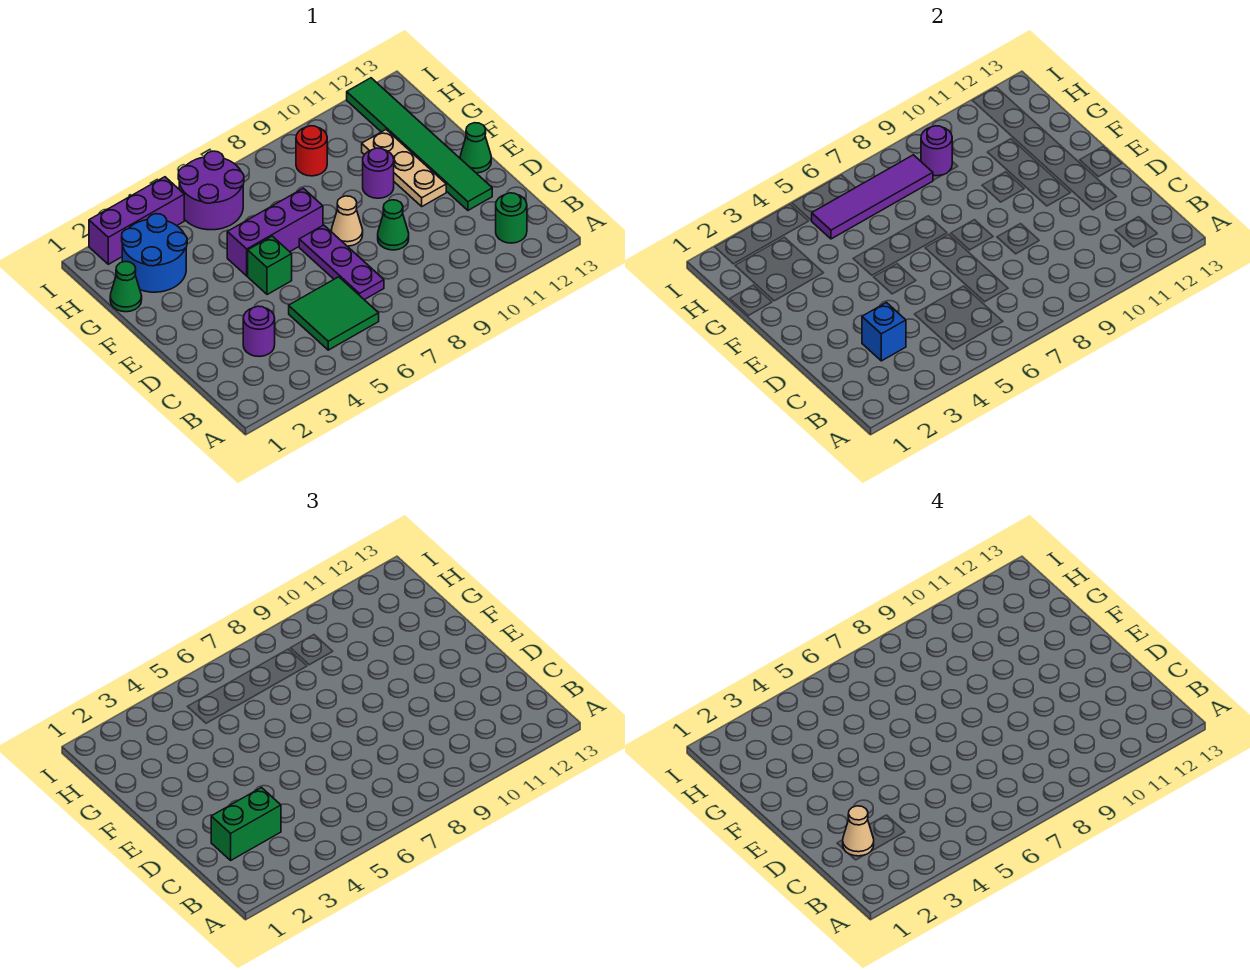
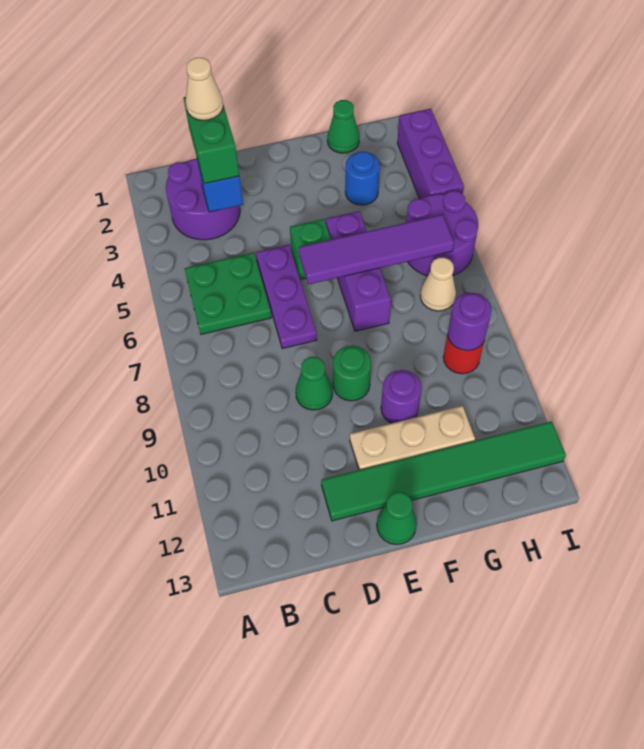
green 2x2 tile [289,277,379,350] -> green 2x2 plate [184,253,271,334]
green 1x1 round brick [496,193,527,243] -> green 1x1 round brick moved to [333,346,371,401]
purple 1x1 round brick [243,306,275,357] -> purple 2x2 round brick [166,159,240,240]
purple 1x3 plate [299,225,384,300] -> purple 1x3 plate turned to [256,245,317,349]
tan 1x1 cone [331,196,363,246] -> tan 1x1 cone moved to [420,258,456,311]
blue 2x2 round brick [122,214,187,292] -> blue 1x1 round brick [345,152,380,205]
purple 1x4 tile [812,155,933,239] -> purple 1x4 tile turned to [299,215,454,284]

